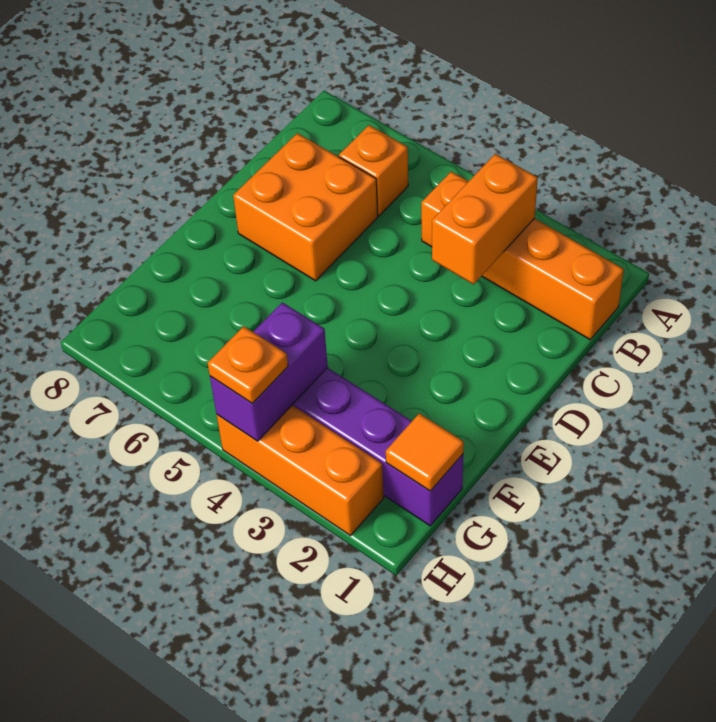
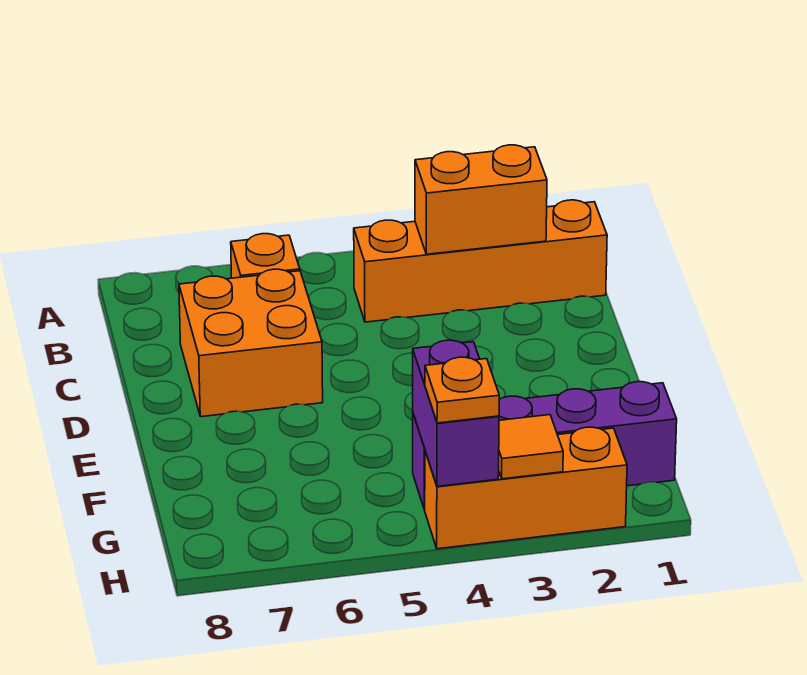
orange 1x2 brick [432,154,538,284] -> orange 1x2 brick turned to [415,145,547,254]
orange 1x1 tile [386,413,464,491] -> orange 1x1 tile moved to [499,415,563,479]

